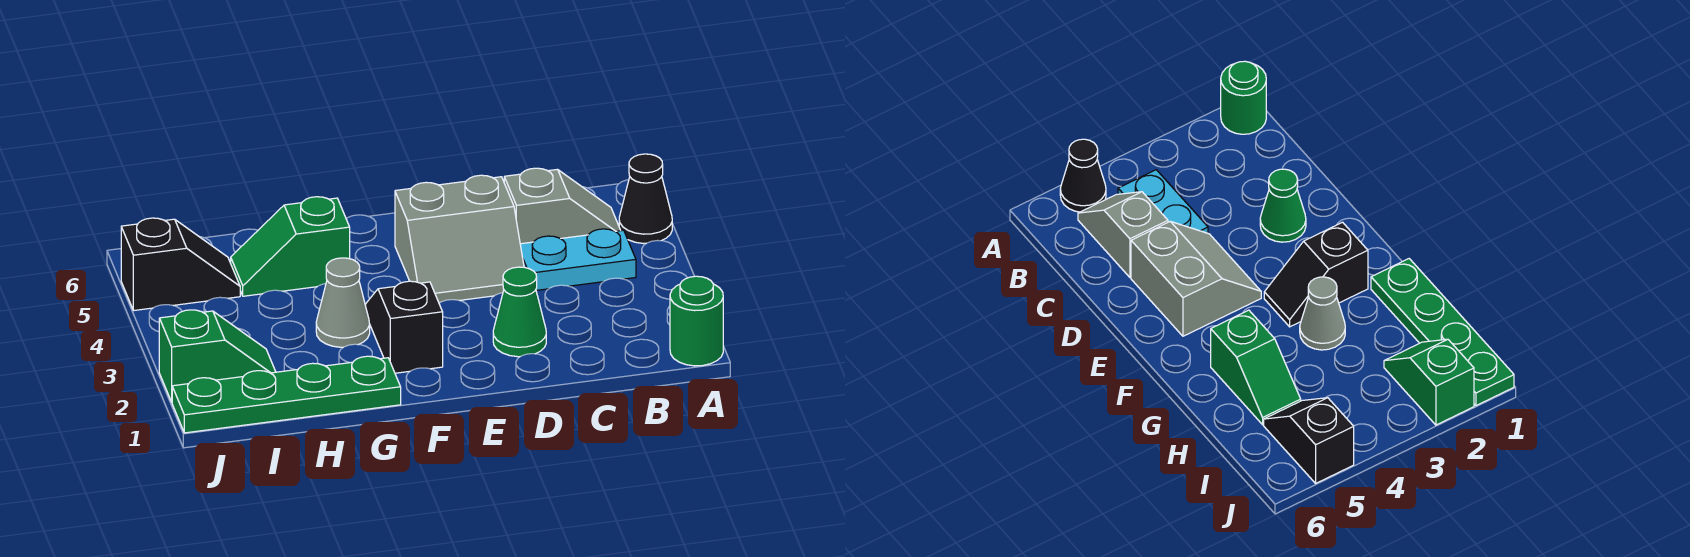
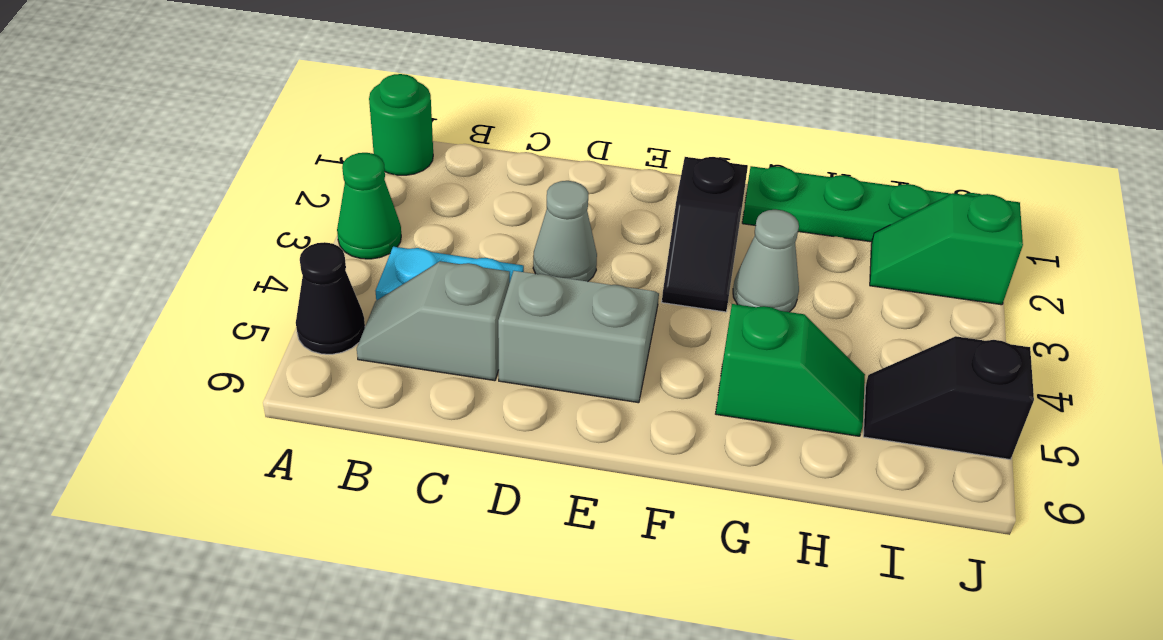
green 1x1 cone [493,267,546,357] -> green 1x1 cone moved to [337,153,401,259]
none -> grey 1x1 cone [533,181,597,282]

